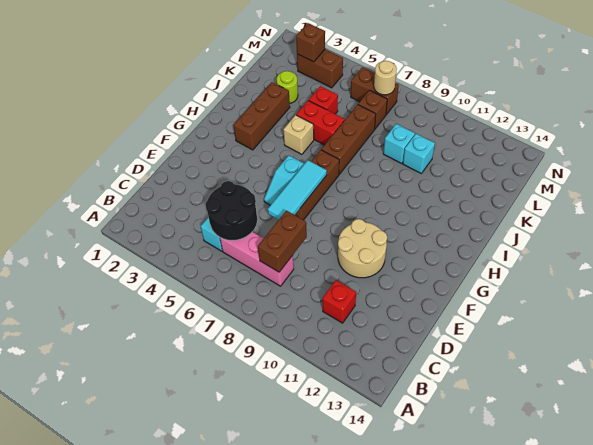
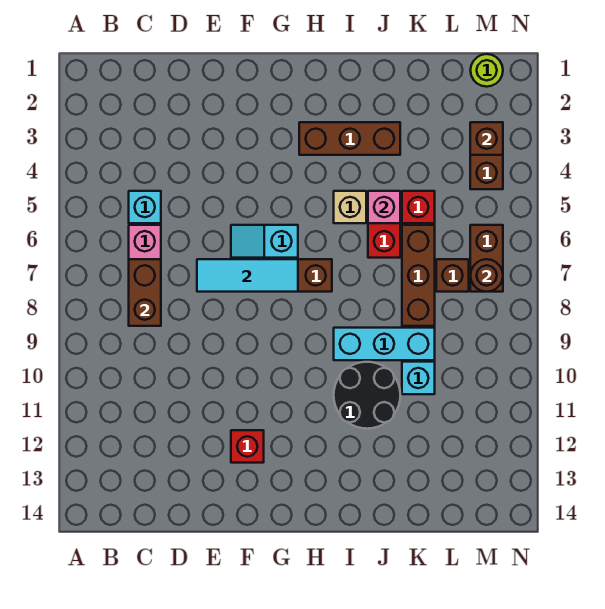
black 2x2 round brick [205,181,257,240] -> black 2x2 round brick moved to [334,362,400,429]
brown 1x2 brick [258,211,307,272] -> brown 1x2 brick turned to [129,259,161,326]
red 1x1 brick [322,280,356,323] -> red 1x1 brick moved to [231,430,264,463]
tan 2x2 round brick [338,219,387,278] -> none
brown 1x3 brick [321,105,376,174] -> brown 1x3 brick turned to [402,225,435,326]
none -> pink 1x1 brick [368,191,400,223]
lime 1x1 round brick [277,71,298,103] -> lime 1x1 round brick moved to [470,54,503,87]
cyan 1x1 brick [383,124,415,164] -> cyan 1x3 brick [334,328,435,360]
tan 1x1 round brick [374,61,397,95] -> brown 1x1 round brick [470,259,503,292]

